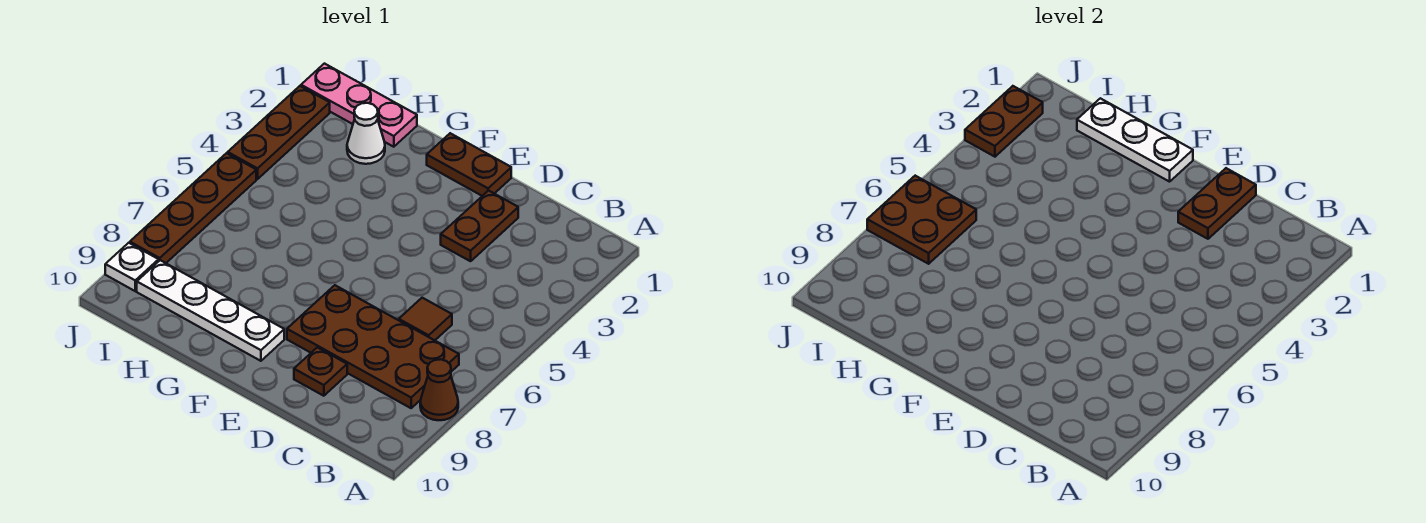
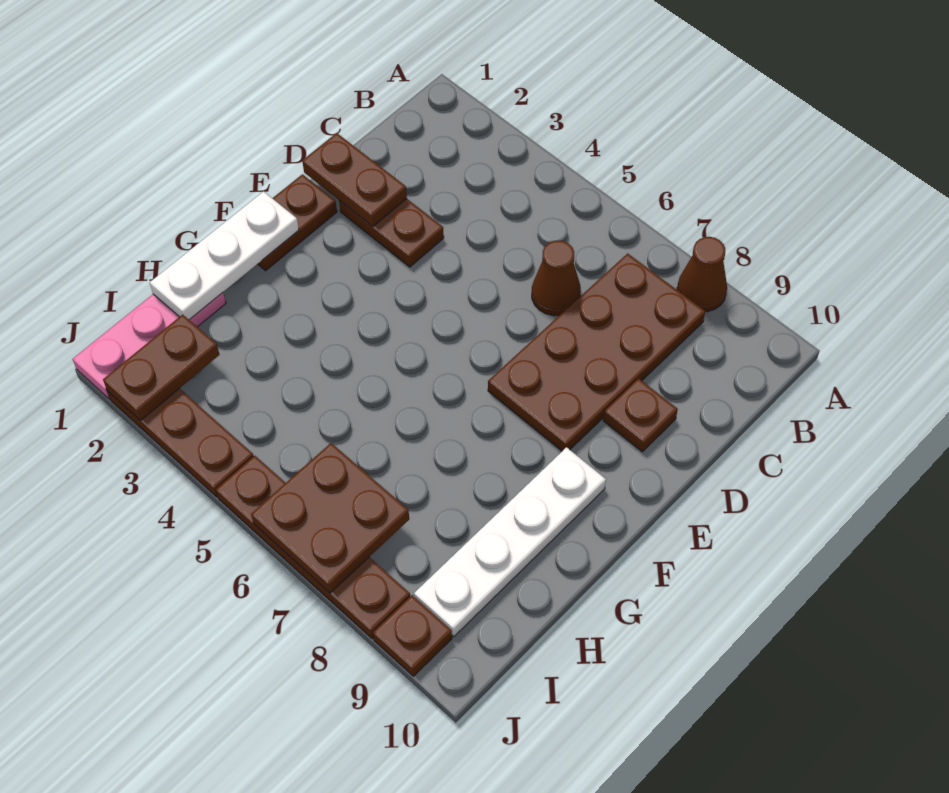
brown 1x1 tile [399,298,452,340] -> brown 1x1 cone [532,241,581,316]
white 1x1 cone [347,103,385,164] -> none
brown 1x2 plate [965,86,1043,157] -> brown 1x2 plate turned to [103,314,220,421]
white 1x1 plate [105,243,159,291] -> brown 1x1 plate [373,595,452,676]

